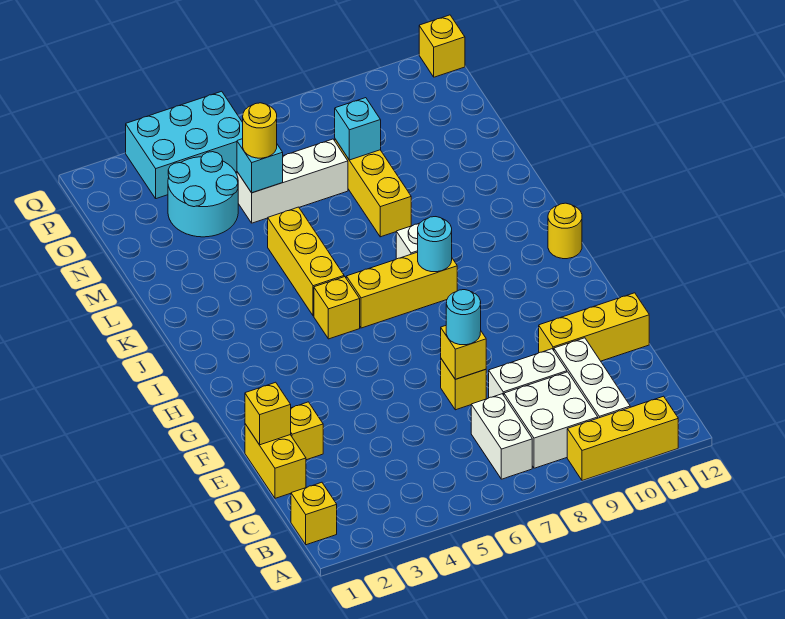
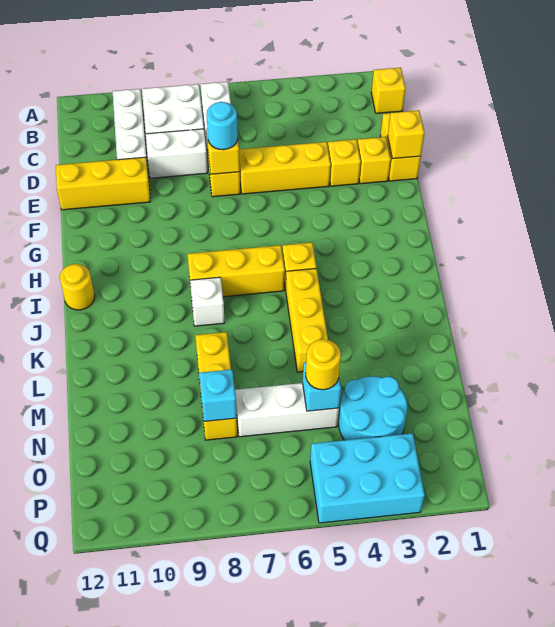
yellow 1x3 brick [567,396,678,481] -> yellow 1x3 brick moved to [239,142,331,194]
cyan 1x1 round brick [418,217,452,272] -> none
yellow 1x1 brick [419,15,465,77] -> yellow 1x1 brick moved to [328,139,361,186]

